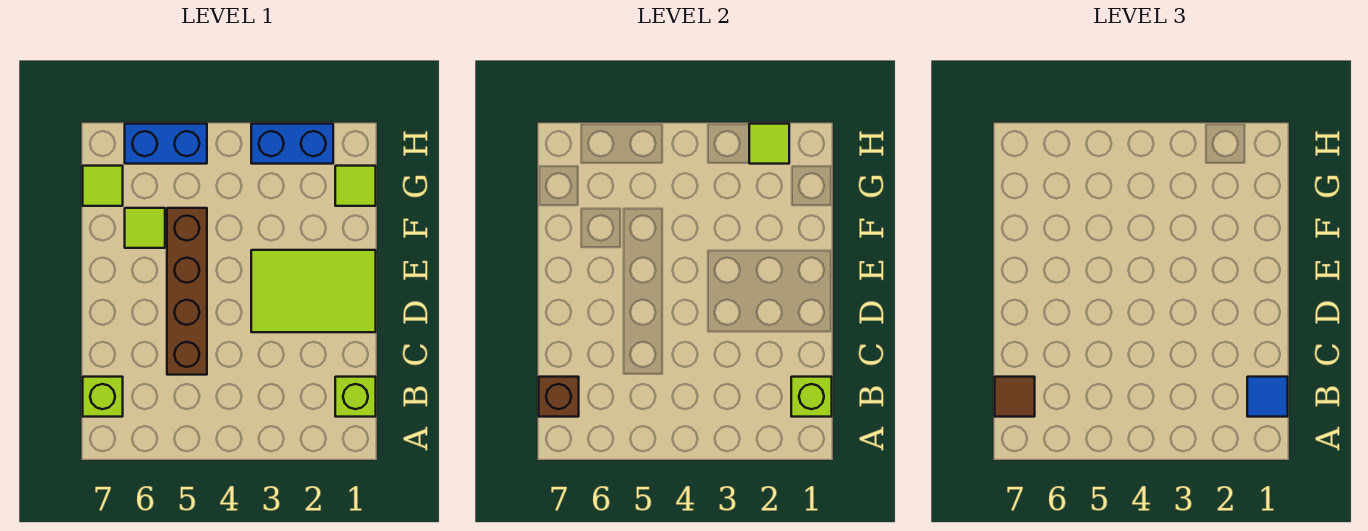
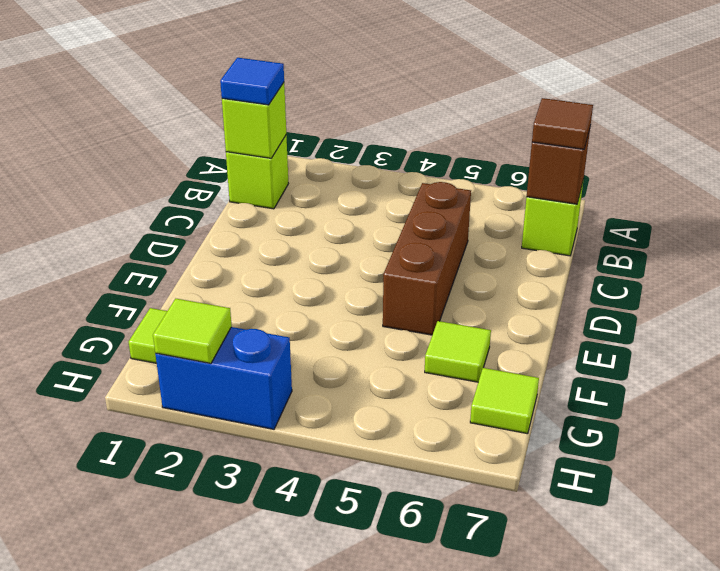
brown 1x4 brick [167,208,207,375] -> brown 1x3 brick [383,182,471,335]
lime 2x3 tile [251,250,376,332] -> none
blue 1x2 brick [125,124,207,164] -> none

